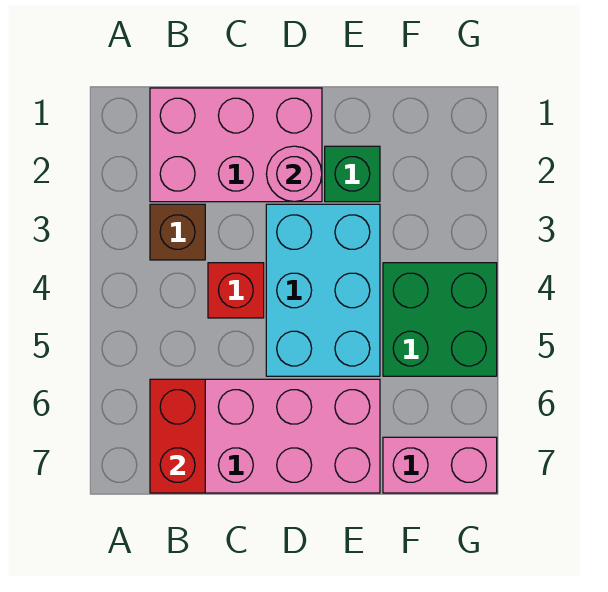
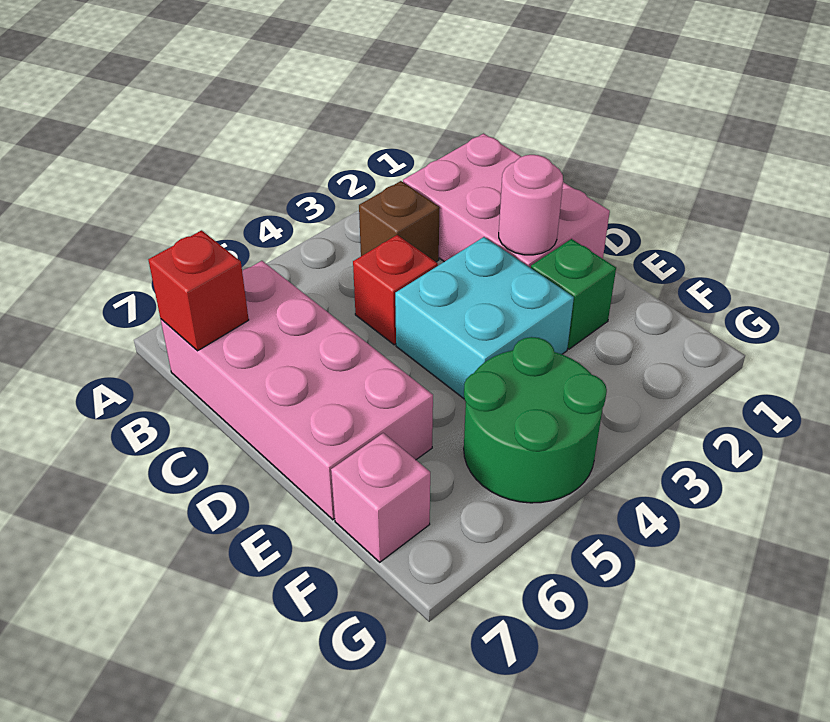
red 1x2 brick [150,379,205,493] -> red 1x1 brick [148,230,249,351]
cyan 2x3 brick [266,204,380,376] -> cyan 2x2 brick [395,237,574,399]
green 2x2 brick [383,263,497,376] -> green 2x2 round brick [464,337,607,503]
pink 1x2 brick [383,437,497,493] -> pink 1x1 brick [331,433,430,562]

